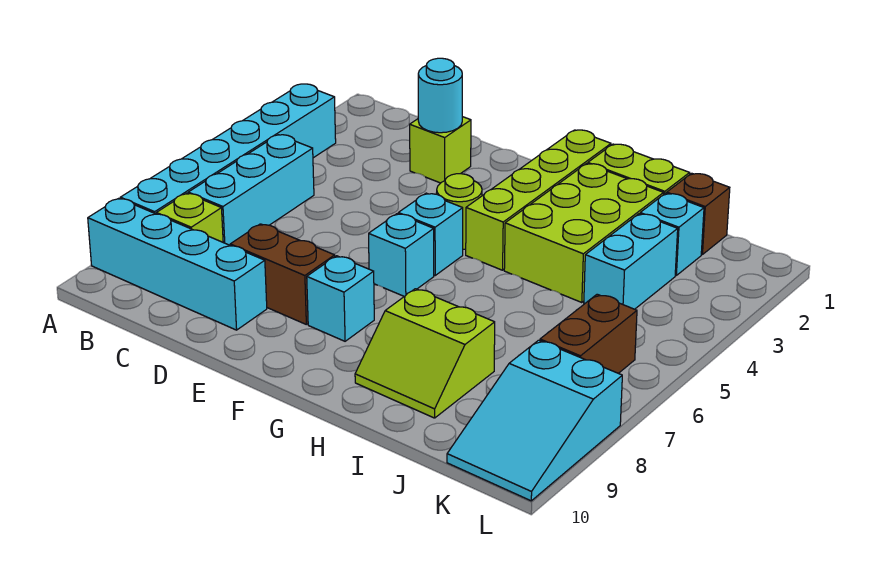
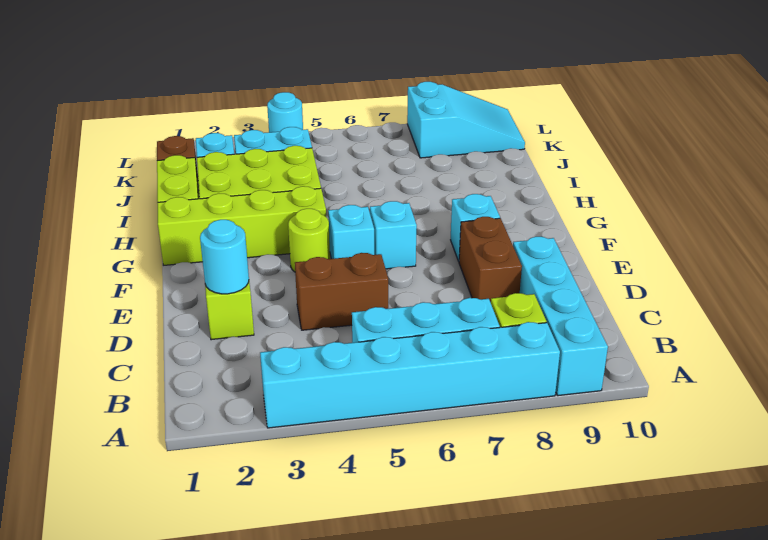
lime 2x2 slope [355,289,495,418] -> none
brown 1x2 brick [540,294,637,373] -> brown 1x2 brick moved to [295,253,388,330]
none -> cyan 1x1 round brick [267,92,303,132]

